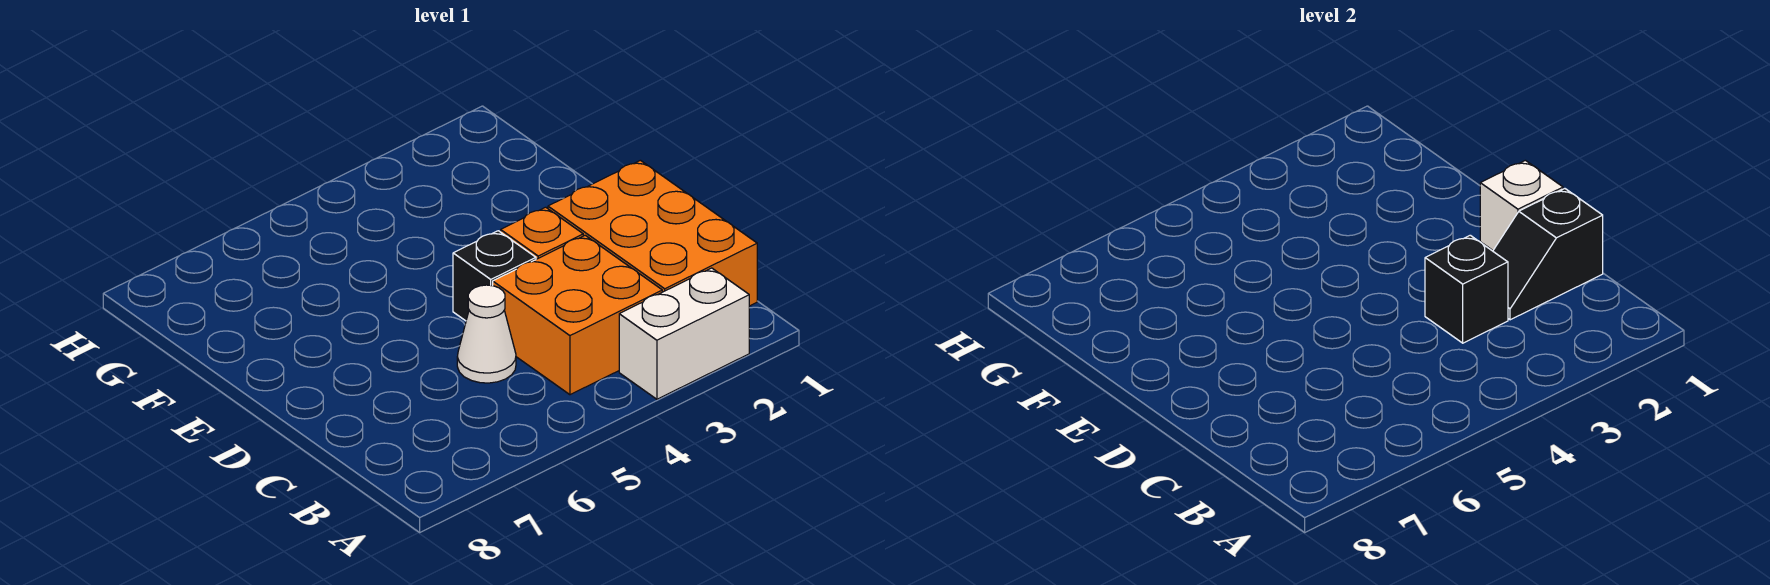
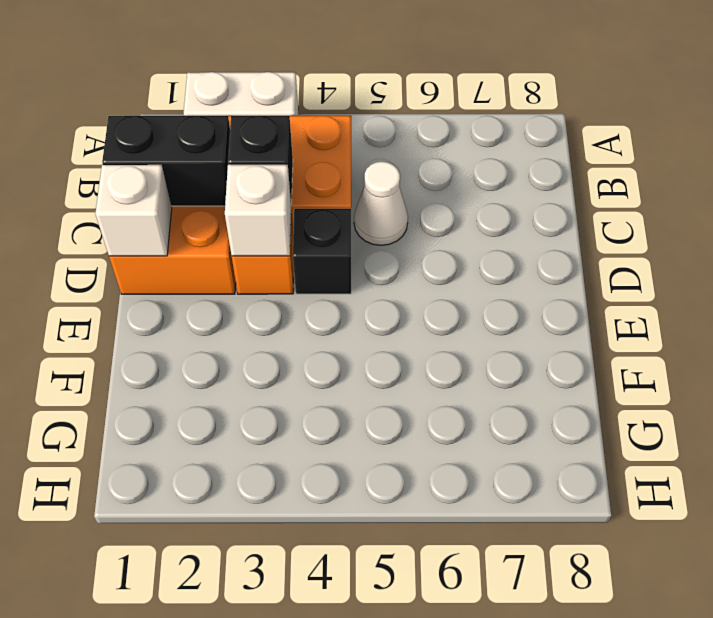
black 1x2 slope [1493,189,1603,320] -> black 1x2 brick [102,116,230,206]
none -> white 1x1 brick [225,165,291,256]

